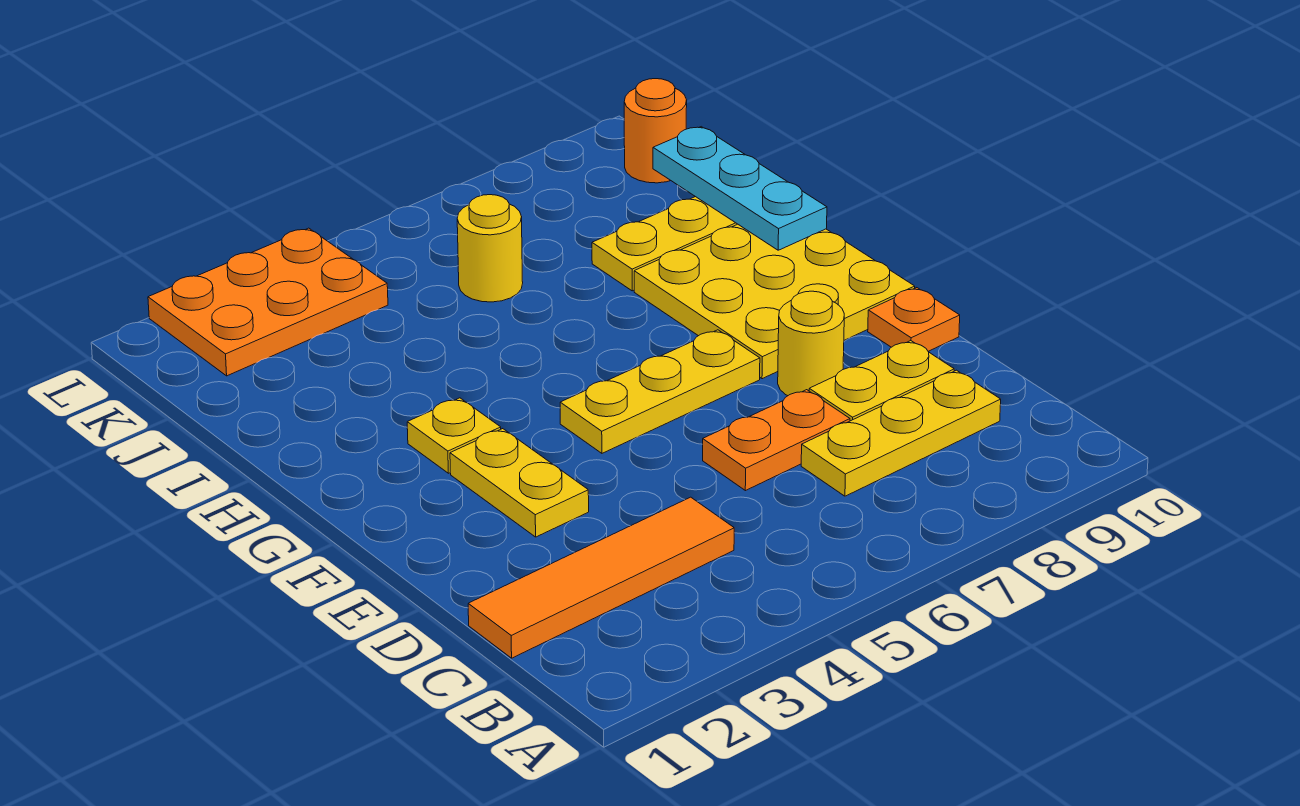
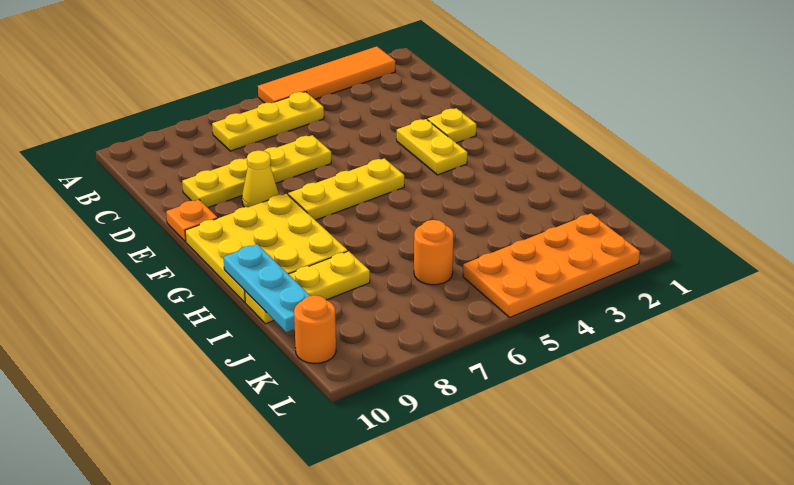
orange 1x4 tile [468,497,734,658] -> orange 1x4 tile moved to [258,46,395,103]
yellow 1x3 plate [801,370,1001,496] -> yellow 1x3 plate moved to [212,92,324,151]
orange 1x2 plate [703,390,850,491] -> yellow 1x2 plate [264,135,331,183]
yellow 1x1 round brick [778,291,844,396] -> yellow 1x1 cone [242,150,279,207]
yellow 1x1 plate [407,398,501,473] -> yellow 1x1 plate moved to [428,108,476,143]
yellow 1x1 round brick [457,195,523,302] -> orange 1x1 round brick [414,220,453,285]
orange 2x3 plate [148,228,388,376] -> orange 2x4 plate [463,213,640,317]

